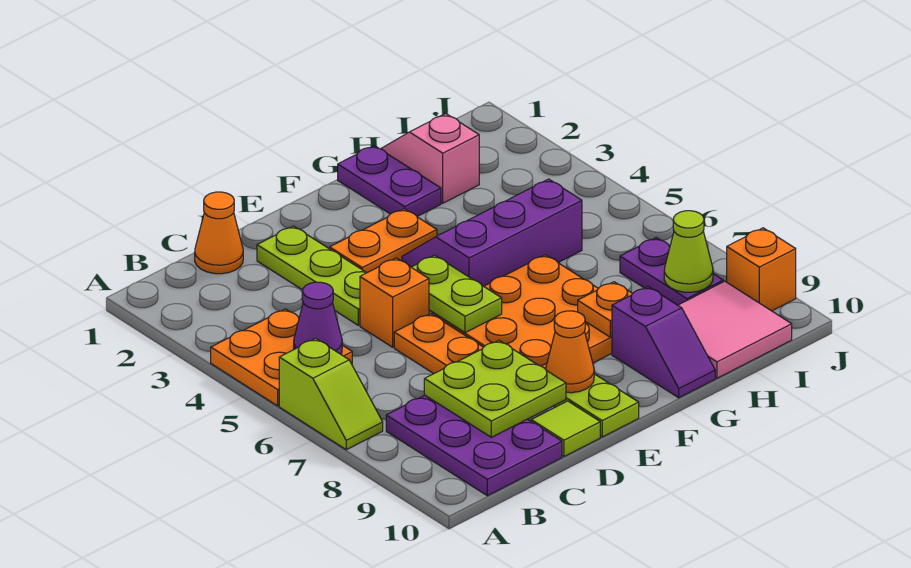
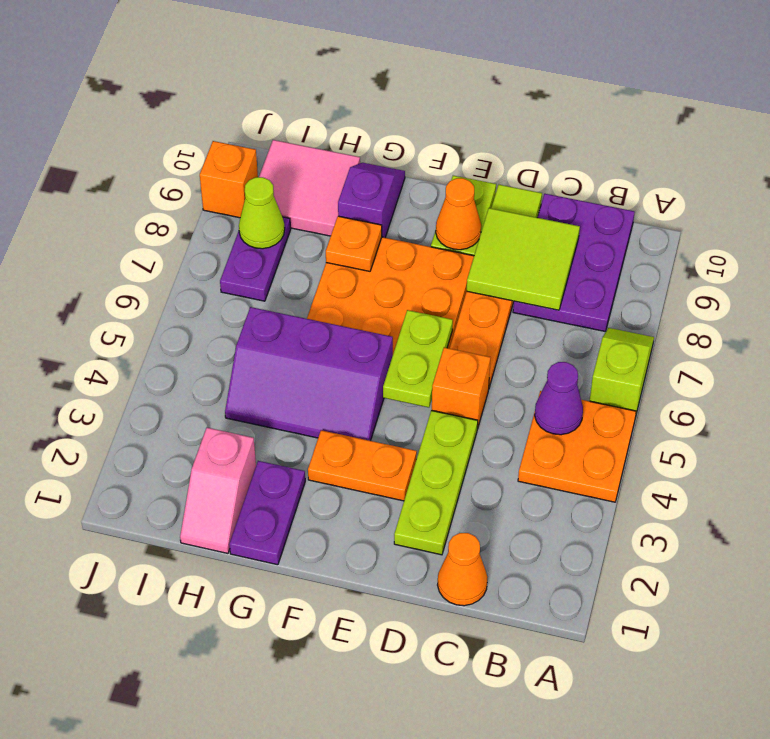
lime 2x2 plate [424,341,566,437] -> lime 2x2 tile [467,208,580,310]

